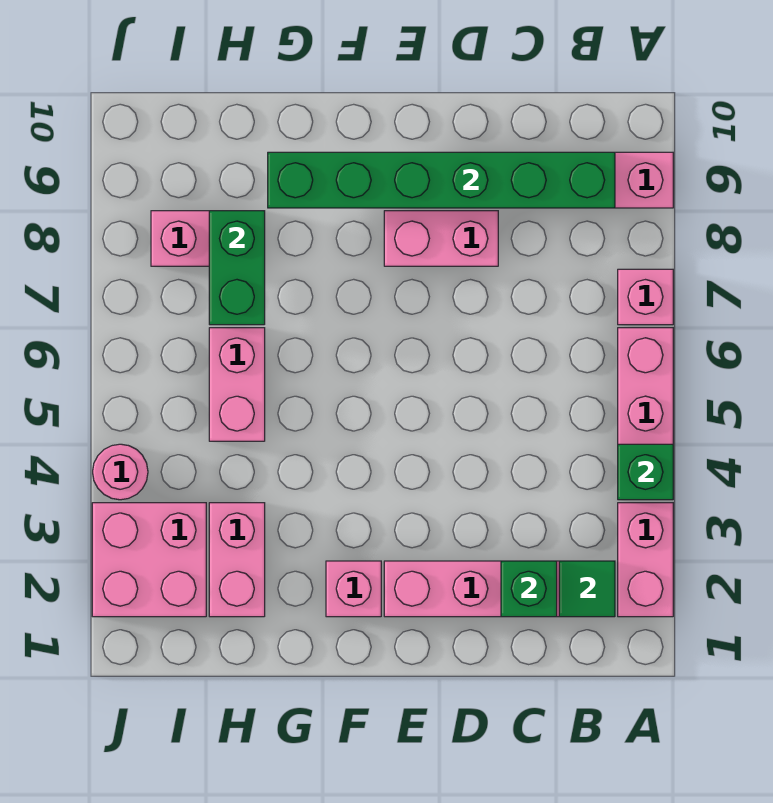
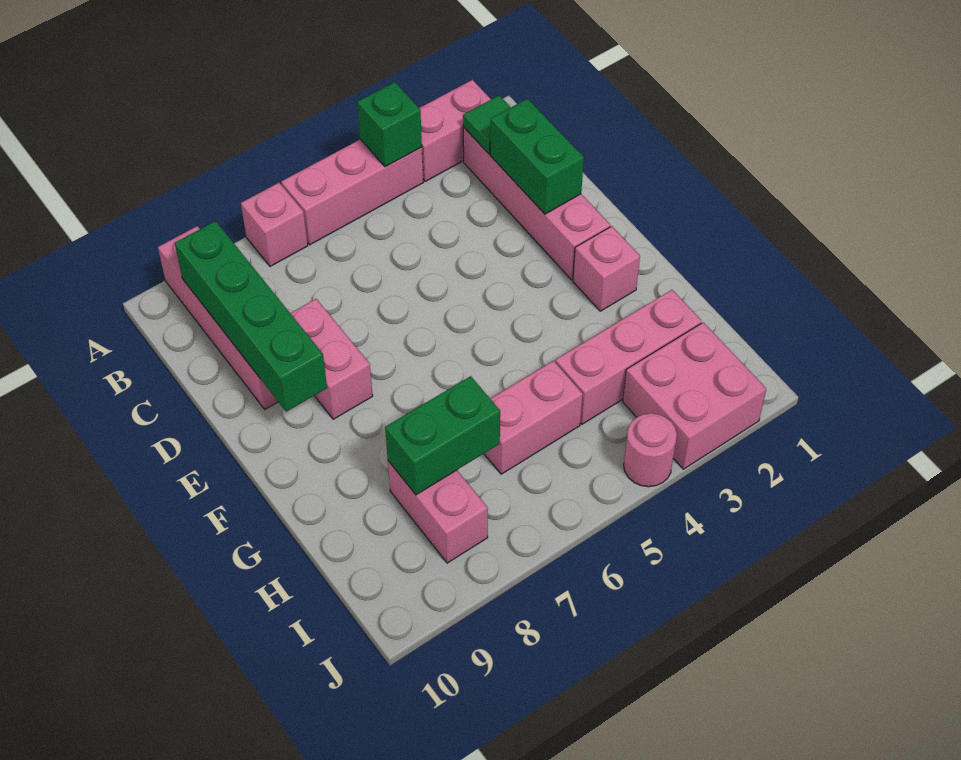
green 1x6 brick [268,152,615,208] -> green 1x4 brick [175,221,327,412]
green 1x1 brick [501,561,557,617] -> green 1x2 brick [490,99,584,214]
pink 1x2 brick [209,503,265,617] -> pink 1x3 brick [555,290,702,424]

